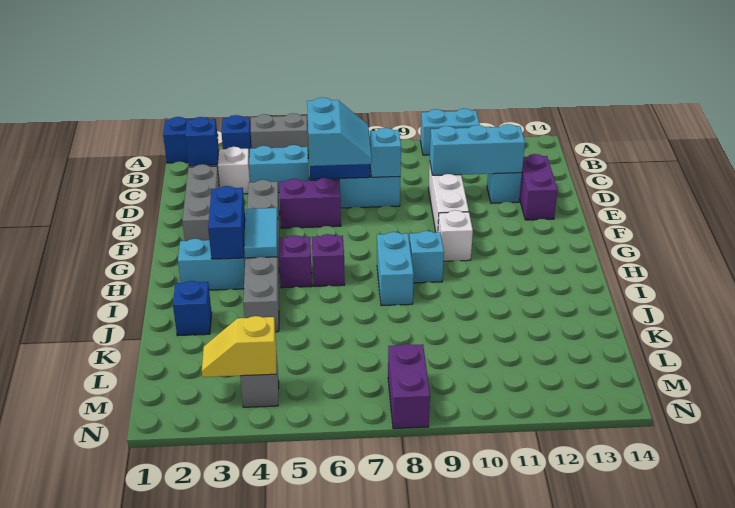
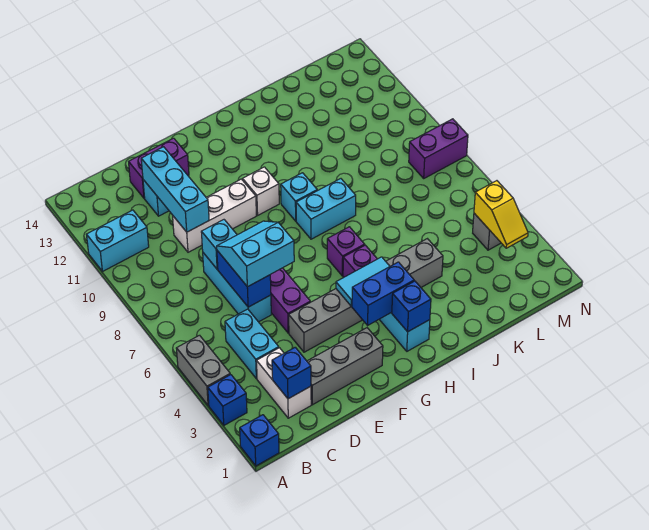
cyan 1x2 brick [420,109,480,155] -> cyan 1x2 brick turned to [87,210,149,272]
blue 1x1 brick [173,281,212,336] -> blue 1x1 brick moved to [392,281,431,332]

